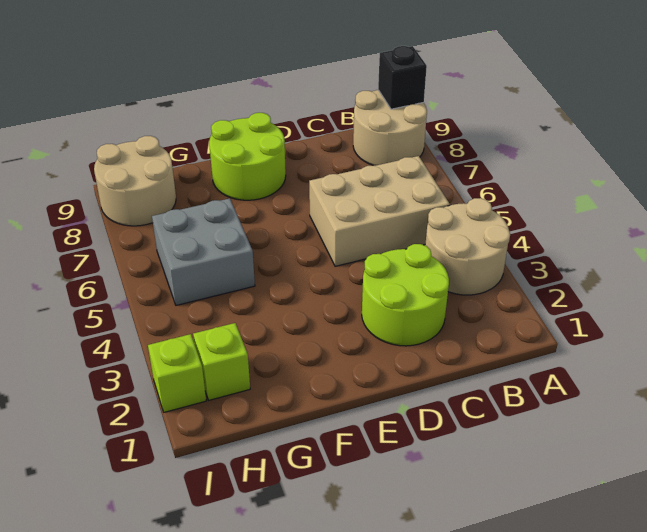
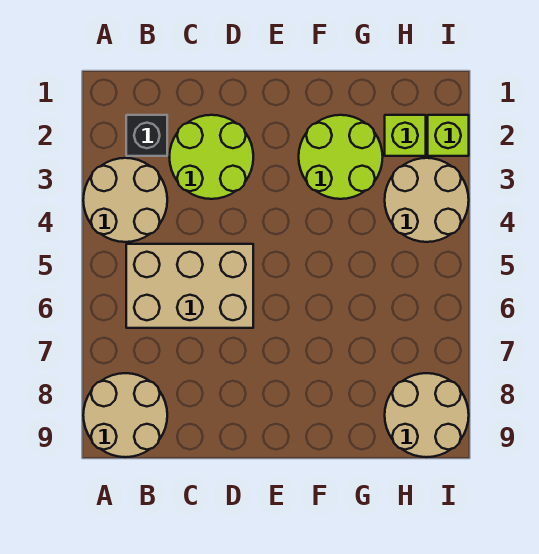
black 1x1 brick [378,46,427,109] -> black 1x1 brick moved to [126,115,167,156]
lime 2x2 round brick [209,113,286,200] -> lime 2x2 round brick moved to [299,115,383,199]
grey 2x2 brick [152,198,255,305] -> none
none -> tan 2x2 round brick [385,158,469,242]

